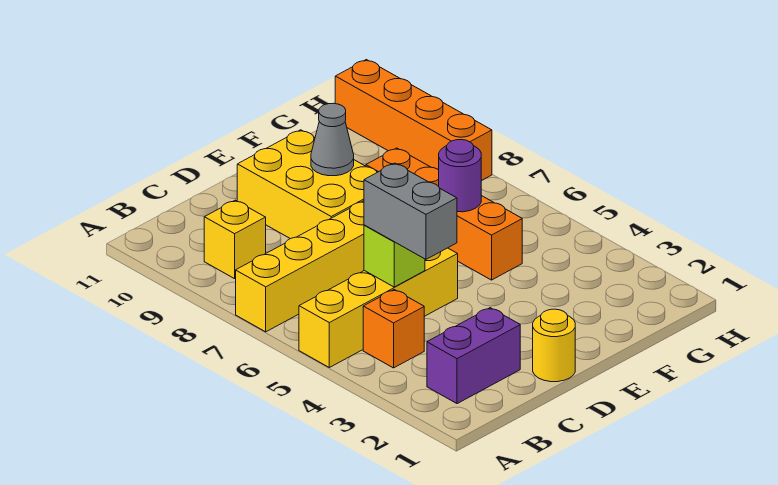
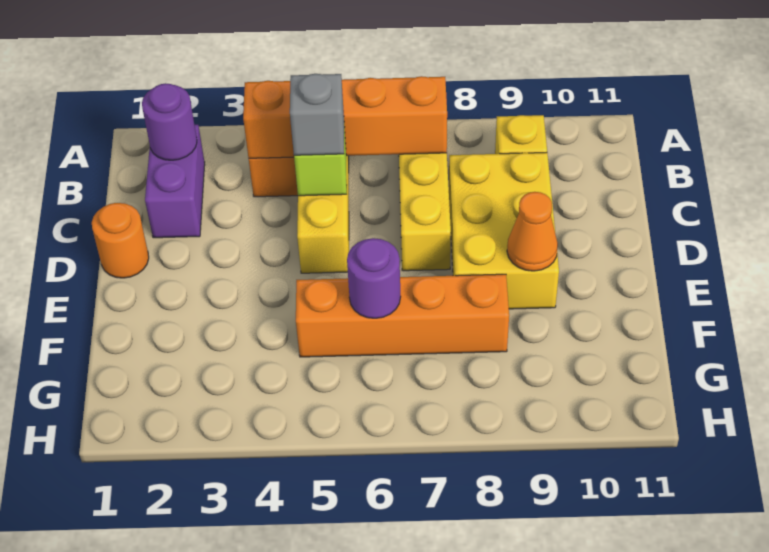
none -> purple 1x1 round brick [142,83,197,160]
grey 1x2 brick [364,163,457,259] -> grey 1x1 brick [290,74,344,155]
yellow 1x1 round brick [533,309,575,382] -> orange 1x1 round brick [92,203,149,278]
yellow 2x3 brick [237,130,377,239] -> yellow 2x3 brick turned to [449,153,559,309]
grey 1x1 cone [311,103,354,176] -> orange 1x1 cone [507,192,558,271]
orange 1x4 brick [335,60,492,181] -> orange 1x4 brick moved to [243,76,447,158]

